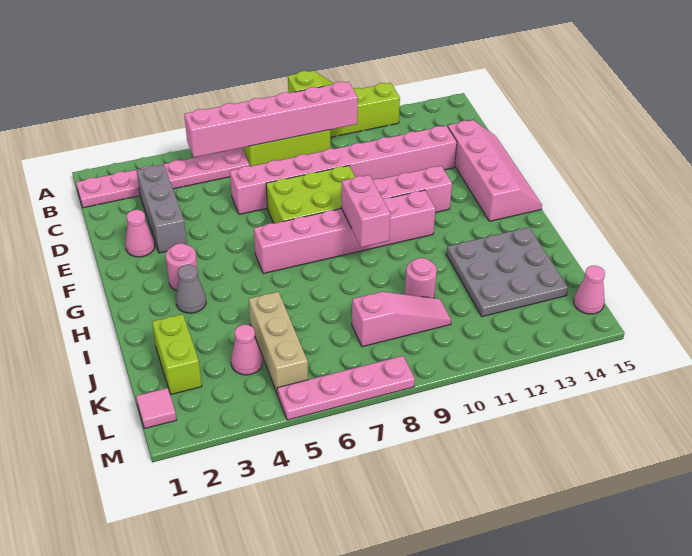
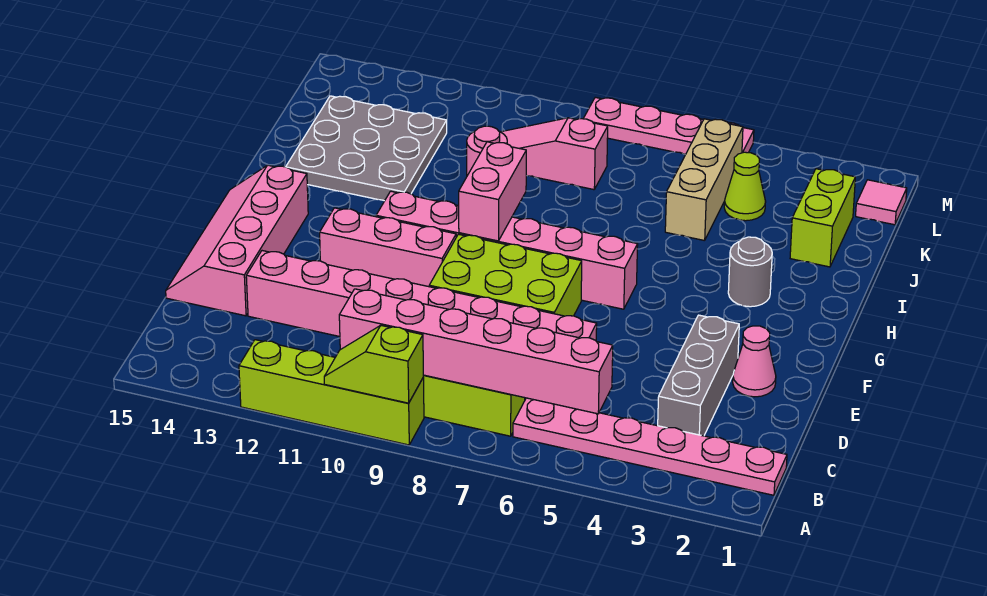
pink 1x1 round brick [166,243,198,290] -> none
grey 1x1 cone [176,265,206,313] -> grey 1x1 round brick [728,237,772,307]
pink 1x1 cone [231,325,263,375] -> lime 1x1 cone [724,152,766,221]
pink 1x1 cone [574,266,605,314] -> none

